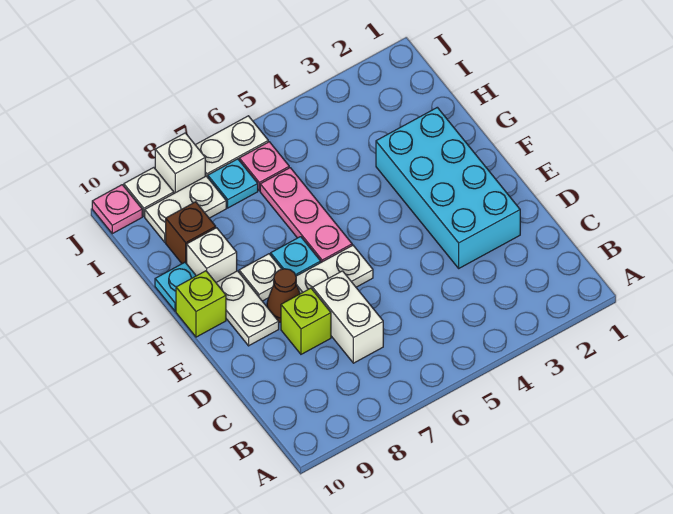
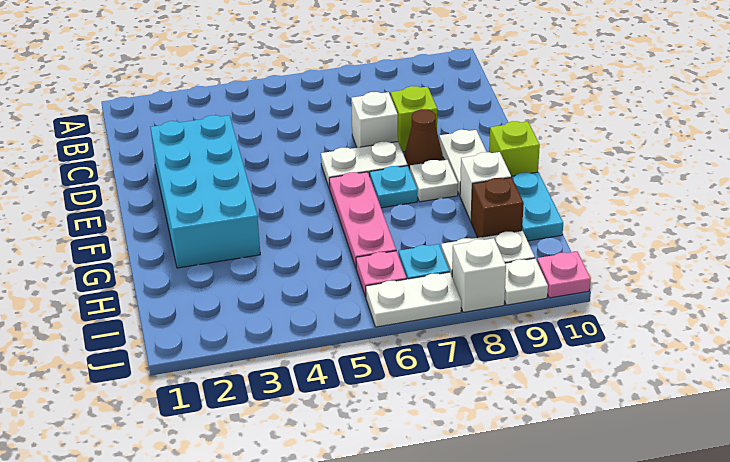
white 1x2 brick [313,271,383,363] -> white 1x1 brick [351,92,398,148]
cyan 1x1 plate [155,262,196,311] -> cyan 1x2 plate [511,172,563,241]

